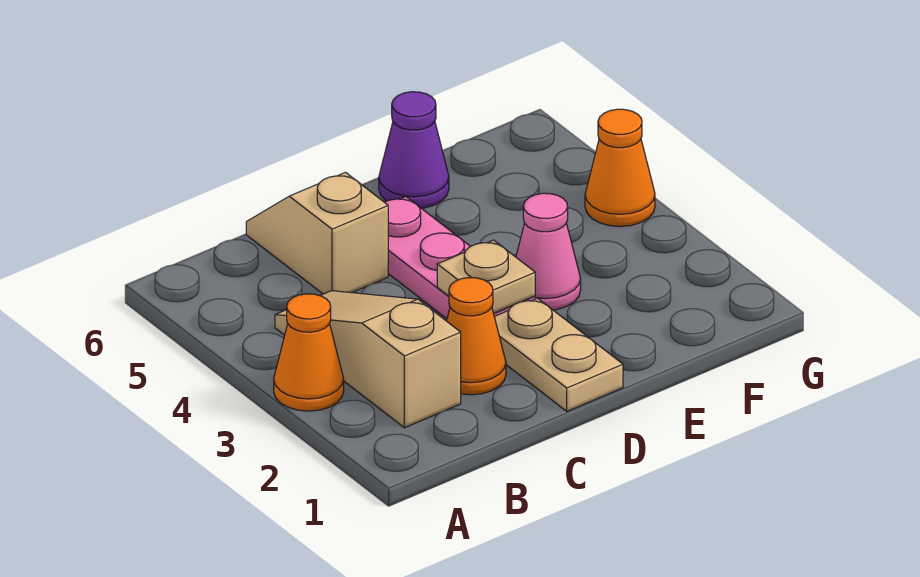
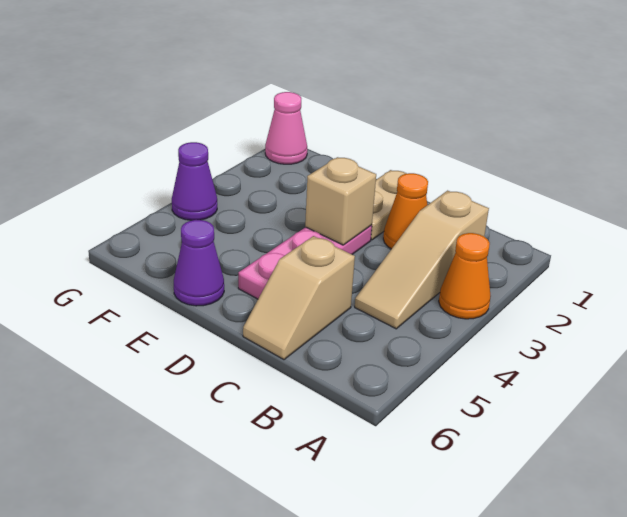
tan 1x1 plate [437,240,535,313] -> tan 1x1 brick [305,157,376,245]
pink 1x1 cone [516,193,581,310] -> pink 1x1 cone moved to [265,92,307,164]
orange 1x1 cone [585,109,655,227] -> purple 1x1 cone [172,142,217,220]

